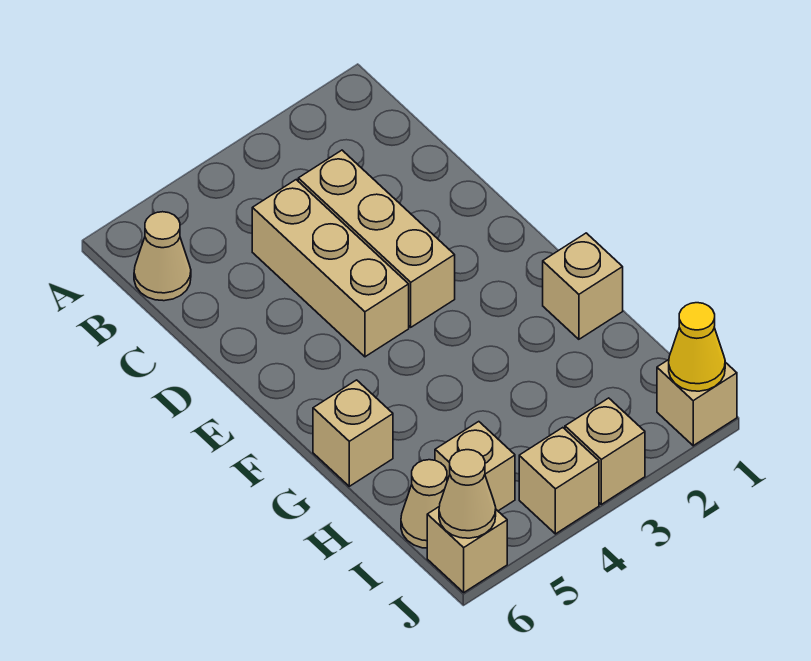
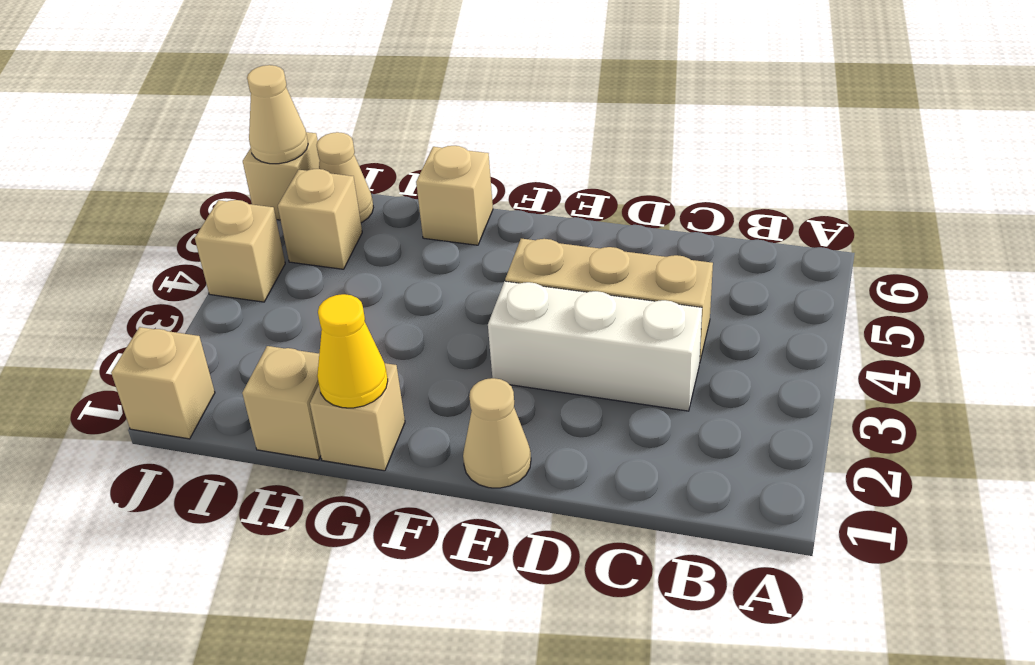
tan 1x1 cone [134,212,191,301] -> tan 1x1 cone moved to [463,378,531,488]
tan 1x3 brick [298,150,455,327] -> white 1x3 brick [488,281,702,411]
yellow 1x1 cone [669,303,725,391] -> yellow 1x1 cone moved to [317,294,388,408]
tan 1x1 brick [565,398,645,504] -> tan 1x1 brick moved to [242,346,321,460]

